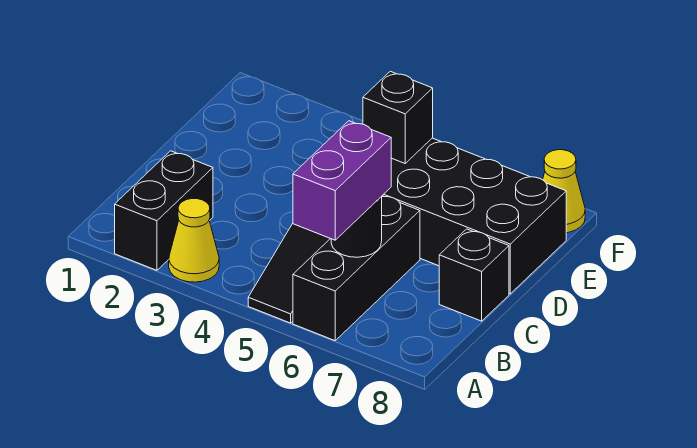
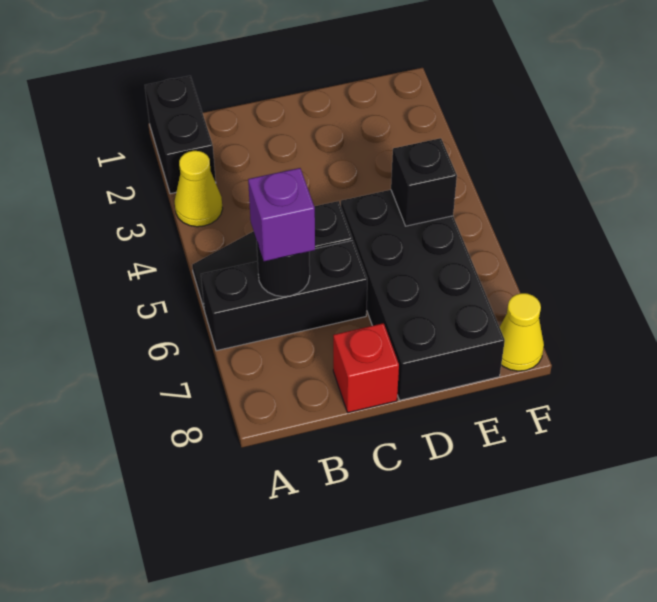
black 1x2 brick [115,151,213,270] -> black 1x2 brick turned to [145,76,216,194]
purple 1x2 brick [293,121,391,240] -> purple 1x1 brick [248,168,315,261]
black 1x1 brick [439,229,509,321] -> red 1x1 brick [333,323,399,413]

